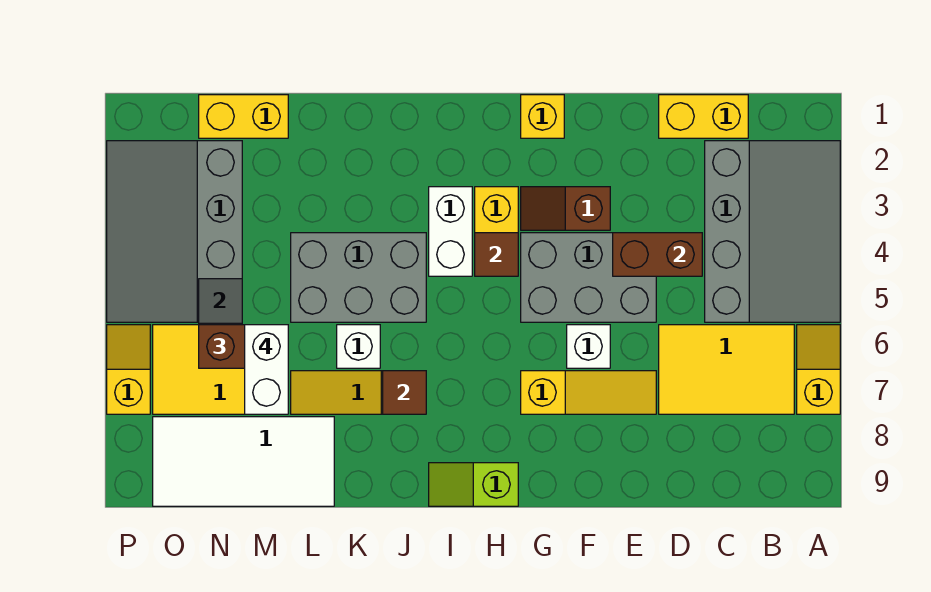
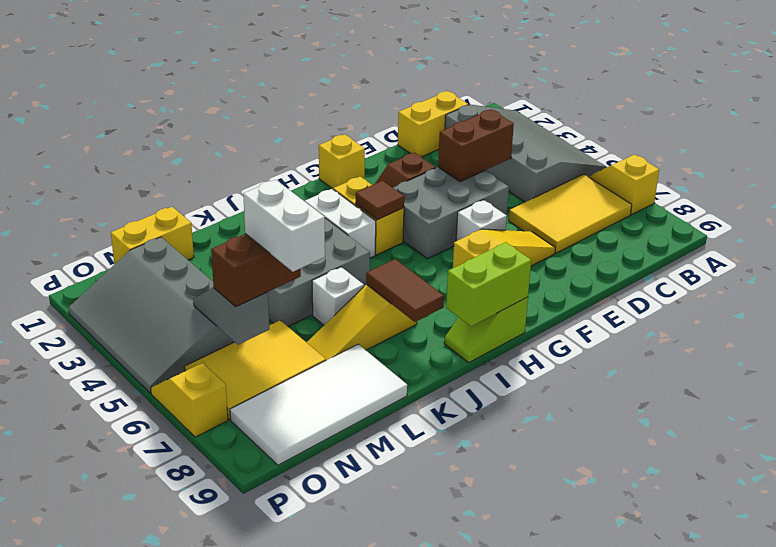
none -> lime 1x2 brick [446,242,531,326]
brown 1x1 tile [383,371,426,414] -> brown 1x2 tile [366,259,444,322]

